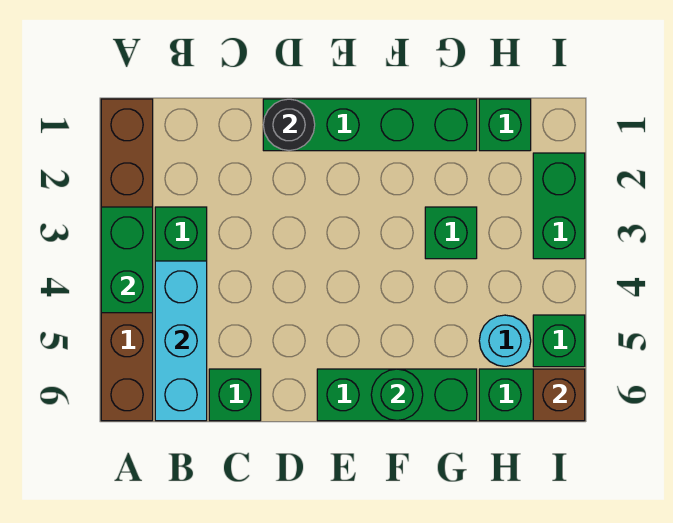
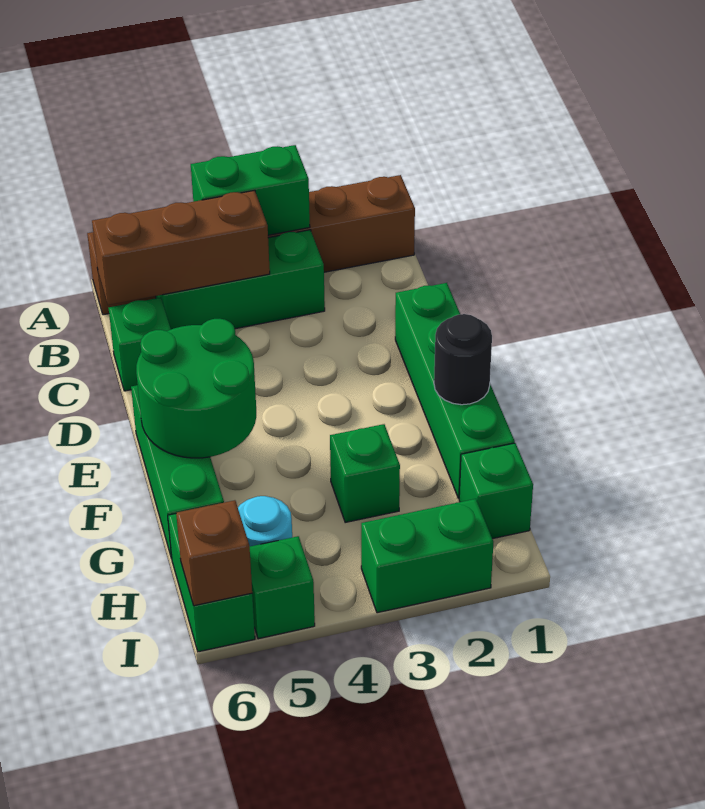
cyan 1x3 brick [155,261,207,421] -> brown 1x3 brick [92,190,270,305]
black 1x1 round brick [263,99,315,151] -> black 1x1 round brick moved to [434,314,492,405]
green 1x1 round brick [371,369,423,420] -> green 2x2 round brick [136,319,256,458]

